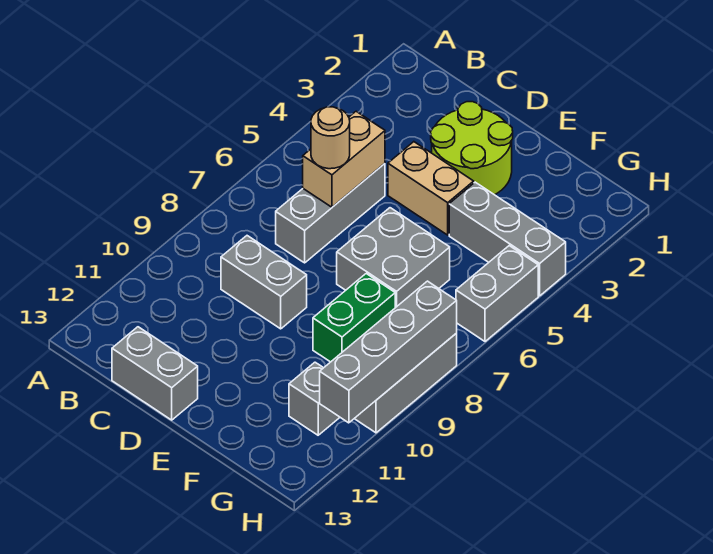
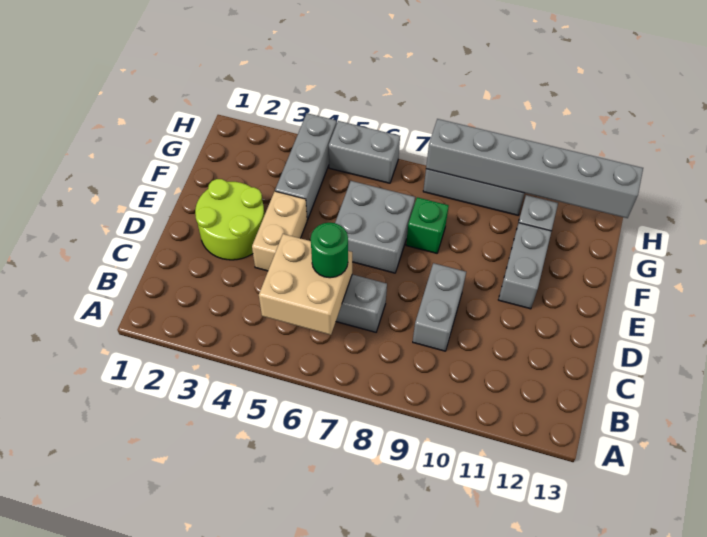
tan 1x2 brick [303,111,385,207] -> tan 2x2 brick [259,234,352,335]
tan 1x1 round brick [311,107,350,169] -> green 1x1 round brick [311,223,348,278]
grey 1x2 brick [112,327,198,420] -> grey 1x2 brick moved to [498,223,551,309]
green 1x2 brick [313,274,395,362] -> green 1x1 brick [406,197,449,253]
grey 1x4 brick [320,281,457,423] -> grey 1x6 brick [426,119,643,218]

